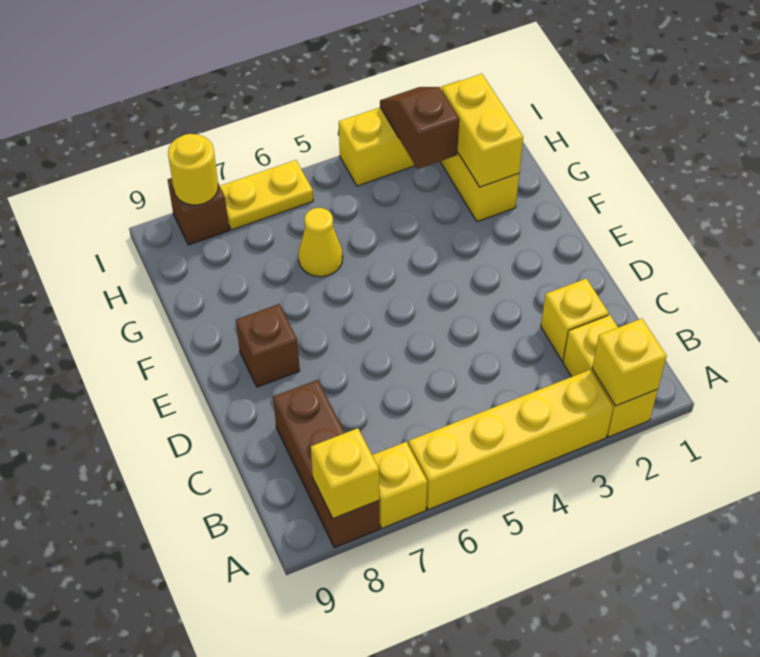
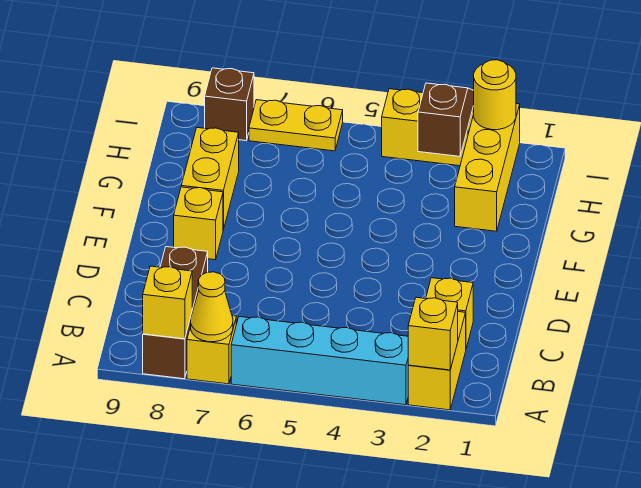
yellow 1x4 brick [409,370,613,510] -> cyan 1x4 brick [231,317,409,405]
brown 1x1 brick [236,304,300,387] -> yellow 1x1 brick [174,187,223,260]
yellow 1x2 brick [442,74,523,187] -> yellow 1x2 brick moved to [181,128,239,230]
yellow 1x1 cone [298,208,343,277] -> yellow 1x1 cone moved to [191,272,233,342]
yellow 1x1 round brick [168,134,218,205] -> yellow 1x1 round brick moved to [474,60,516,130]

